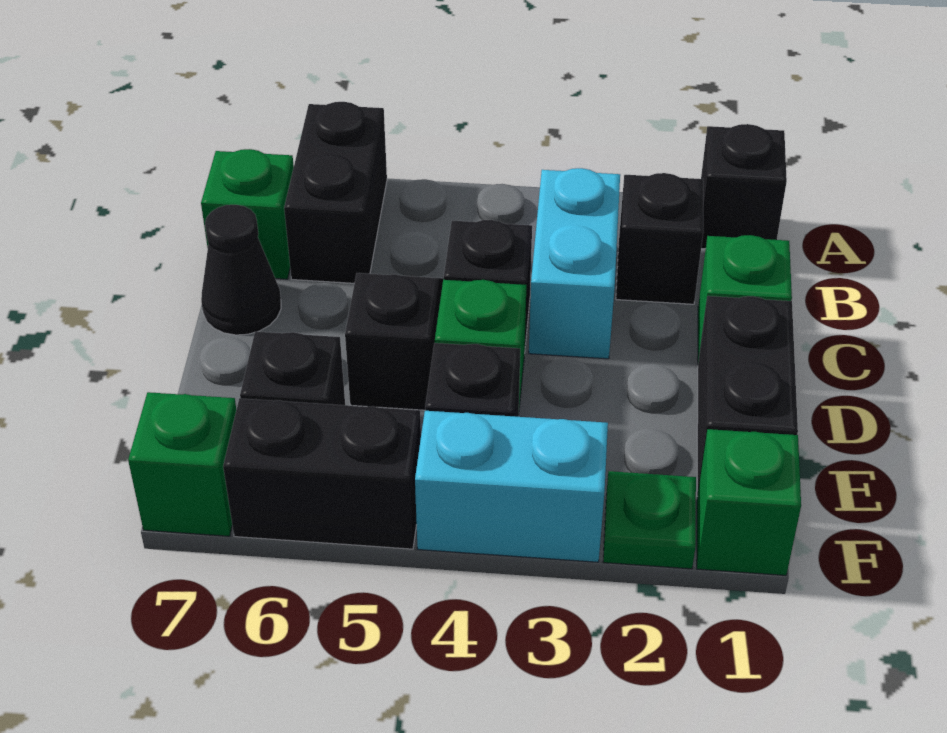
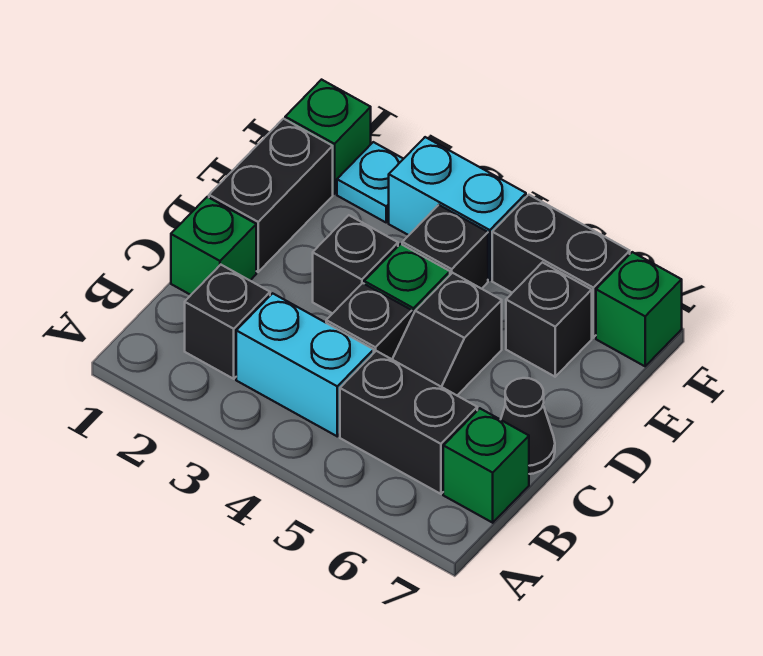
black 1x1 brick [701,124,787,249] -> black 1x1 brick moved to [313,215,398,313]
black 1x2 brick [284,102,387,283] -> black 1x2 brick turned to [340,351,477,494]
cyan 1x2 brick [529,168,620,359] -> cyan 1x2 brick turned to [236,293,374,436]
green 1x1 plate [603,471,696,569] -> cyan 1x1 plate [337,142,403,222]

